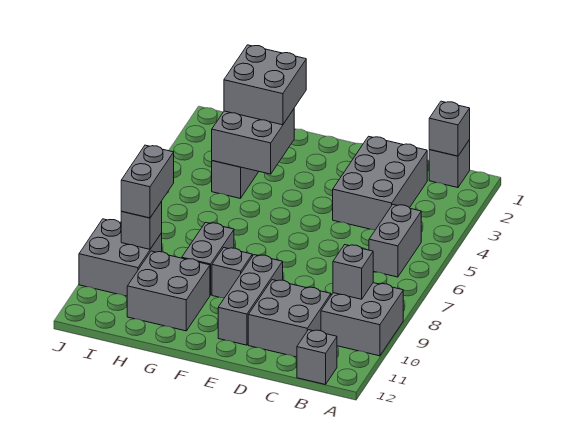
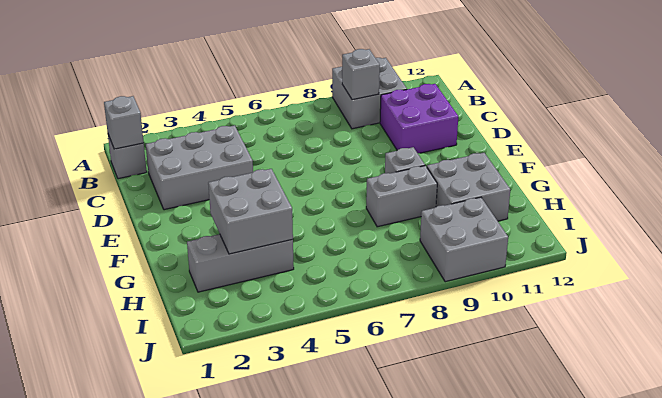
grey 1x2 brick [369,205,421,277] -> none
grey 1x1 brick [297,330,337,385] -> none
grey 2x2 brick [248,280,331,357] -> purple 2x2 brick [380,84,458,153]
grey 1x3 brick [218,255,283,345] -> none
grey 2x2 brick [224,45,306,125] -> none
grey 1x2 brick [121,145,174,218] -> none
grey 1x1 brick [121,202,162,249] -> none

